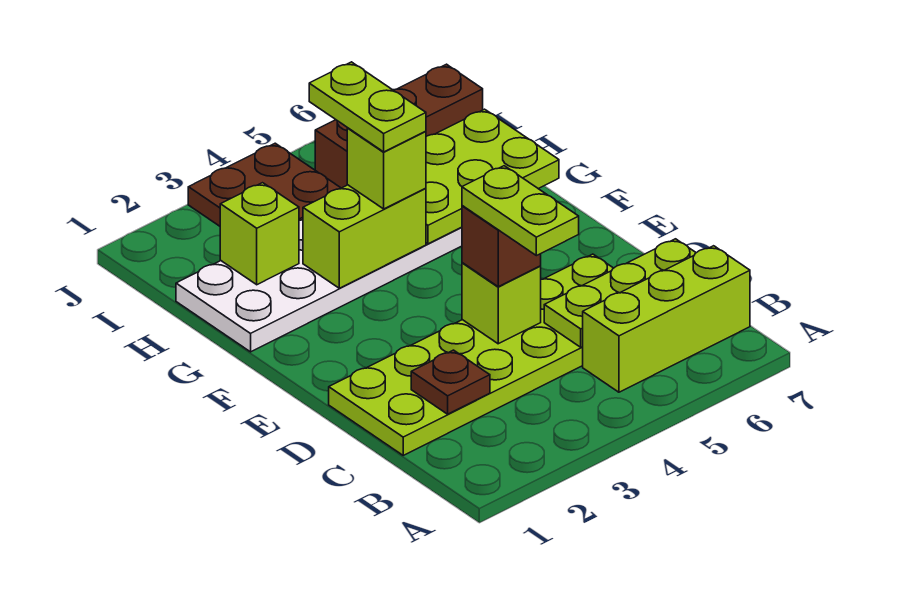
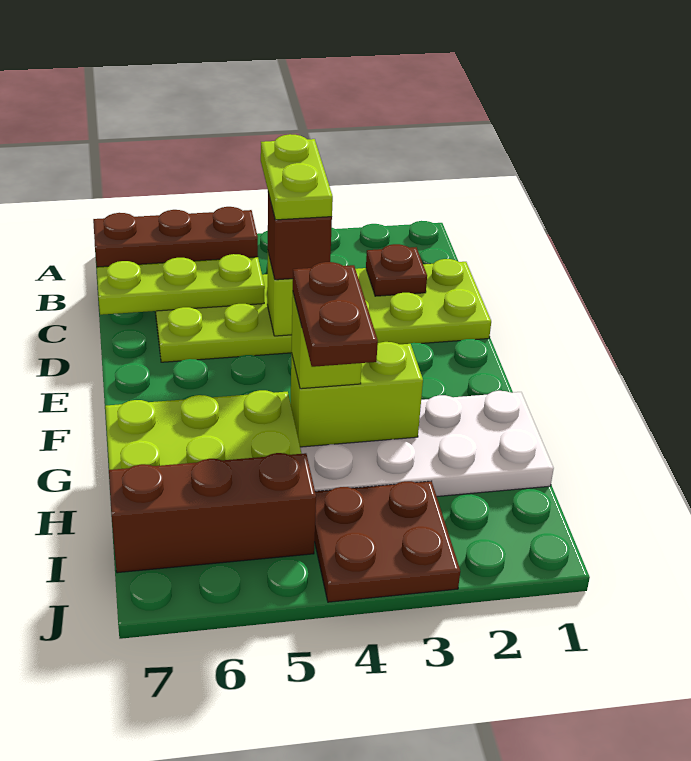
lime 1x3 brick [583,246,750,392] -> brown 1x3 brick [93,207,258,267]
lime 1x2 plate [309,62,426,152] -> brown 1x2 plate [293,262,378,367]
lime 1x1 brick [220,183,299,285] -> none

